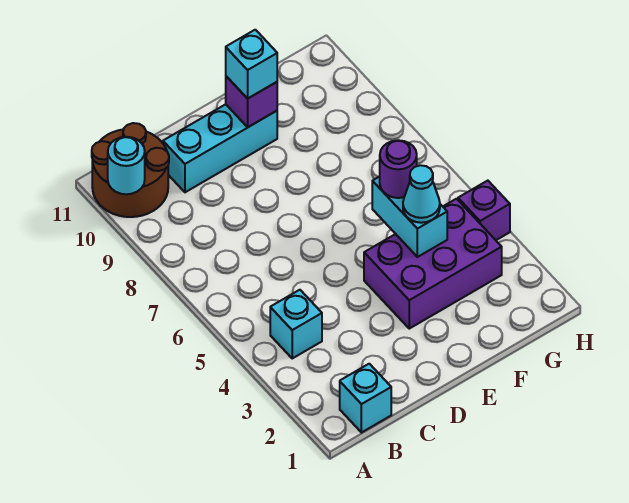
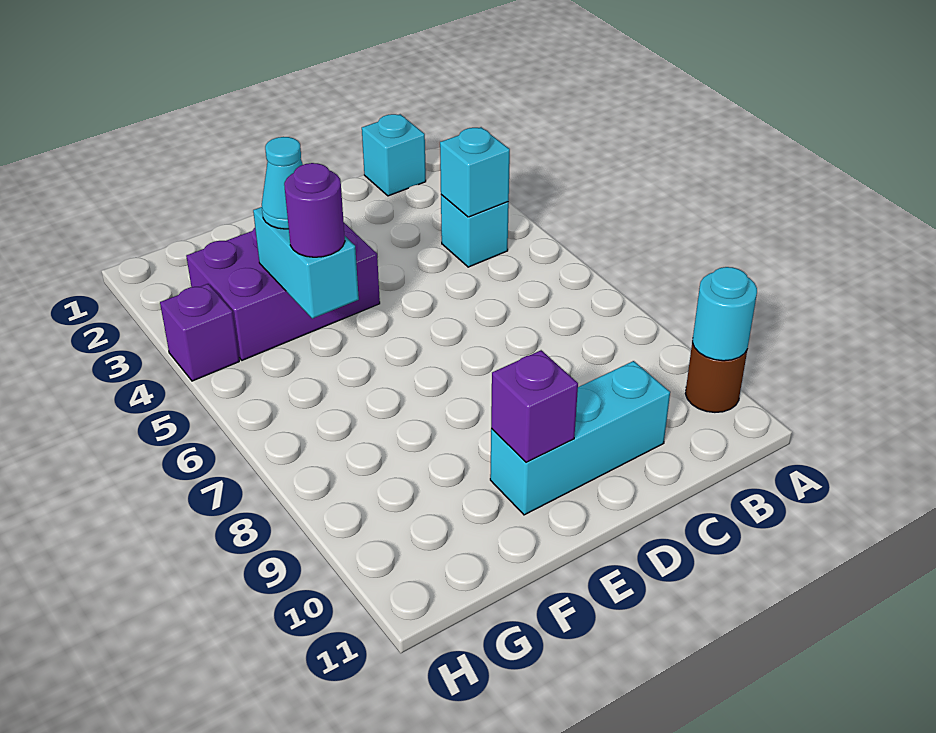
brown 2x2 round brick [92,123,169,217] -> brown 1x1 round brick [685,343,747,412]
cyan 1x1 brick [226,30,277,99] -> cyan 1x1 brick moved to [440,127,510,217]

